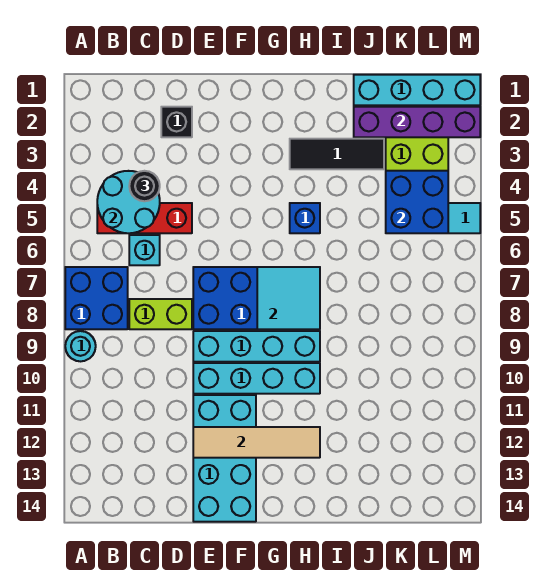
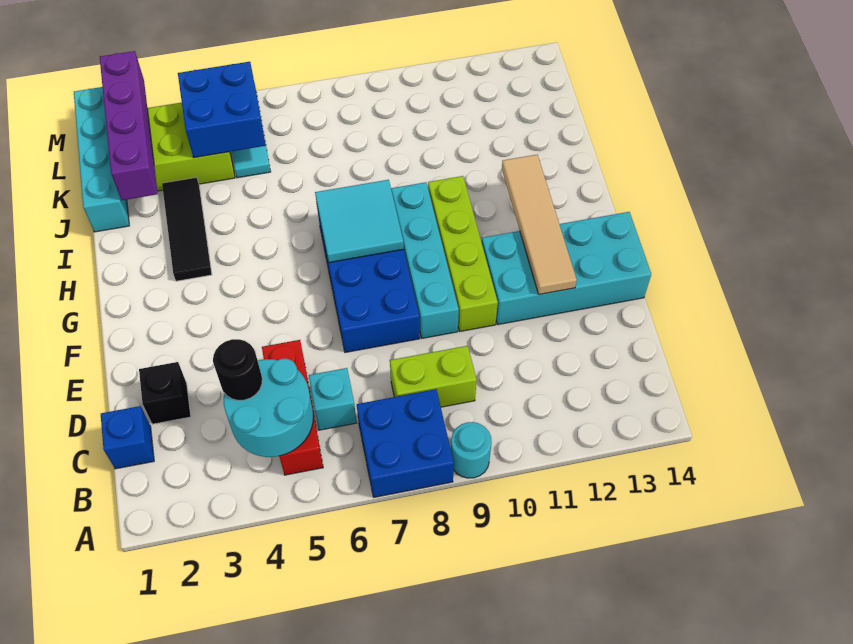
lime 1x2 brick [129,299,192,329] -> lime 1x2 brick turned to [390,346,477,407]
cyan 1x4 brick [193,363,320,394] -> lime 1x4 brick [428,176,498,331]
blue 1x1 brick [290,203,320,233] -> blue 1x1 brick moved to [101,406,154,469]

